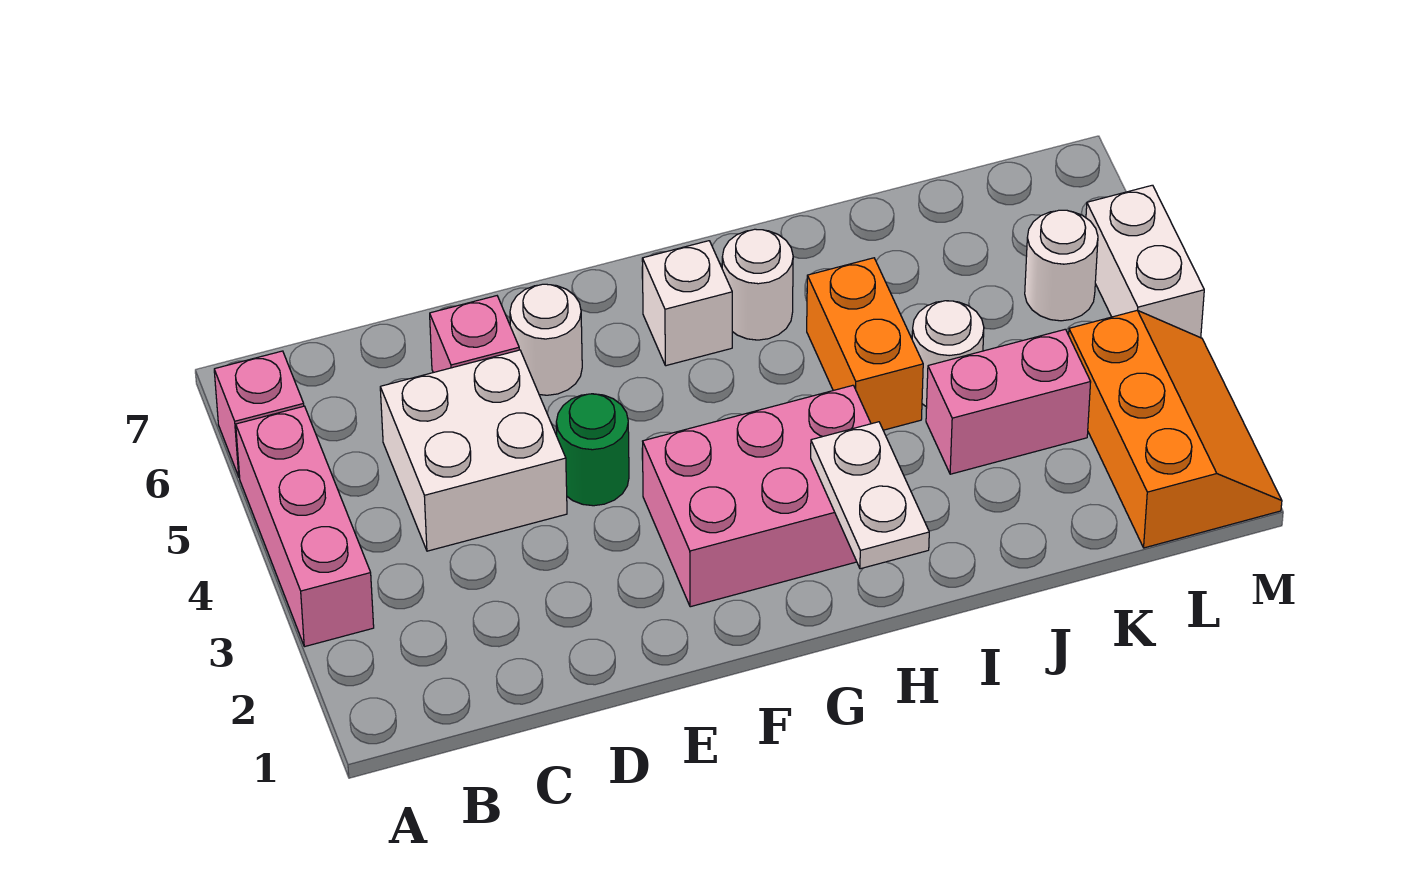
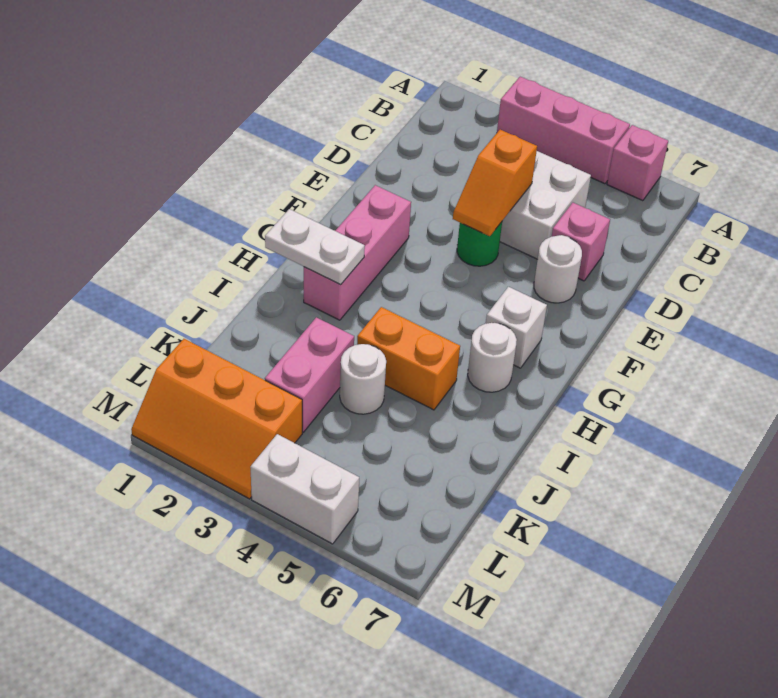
none -> orange 1x2 slope [453,130,537,236]
pink 2x3 brick [643,385,871,607] -> pink 1x3 brick [304,185,411,320]
white 1x1 round brick [1025,210,1098,321] -> none

